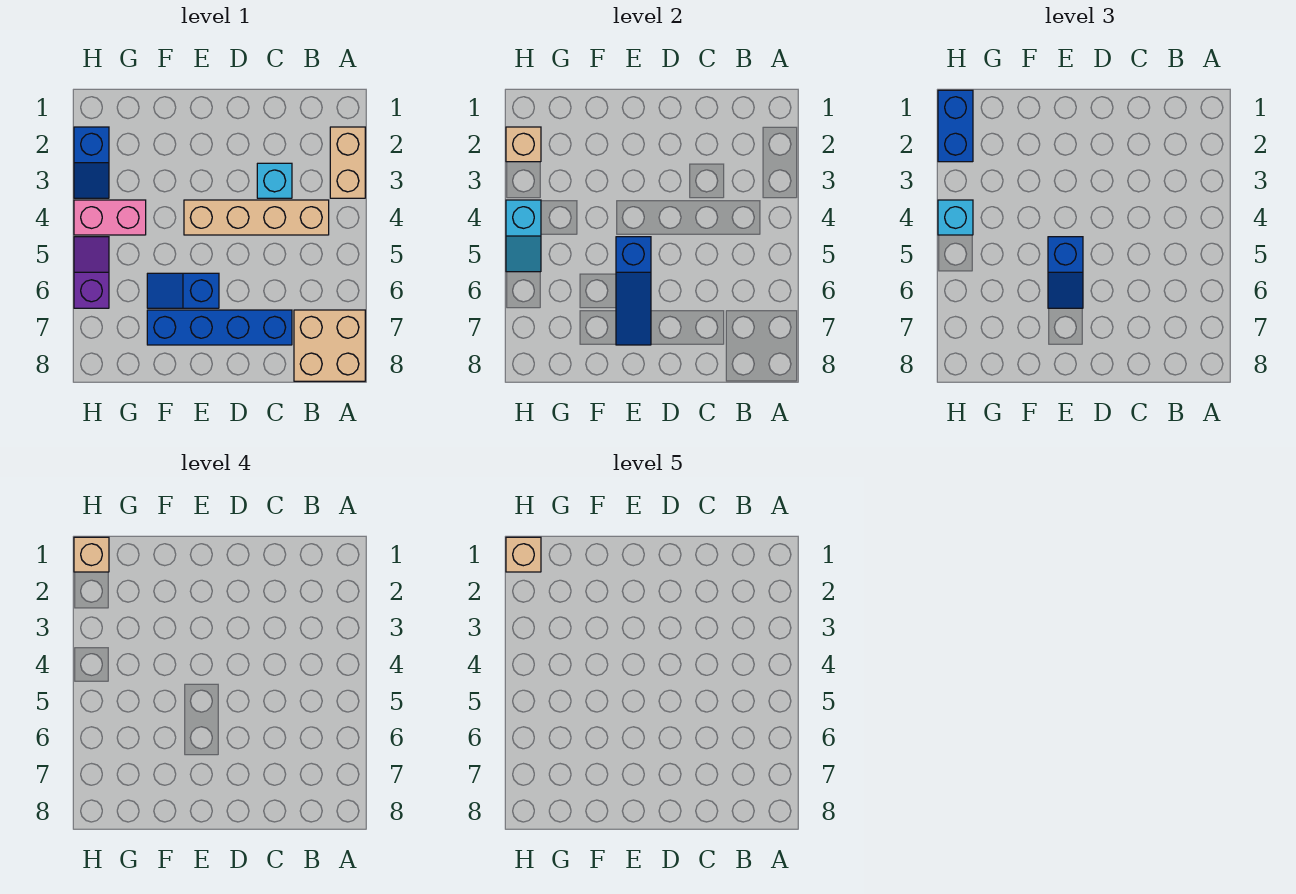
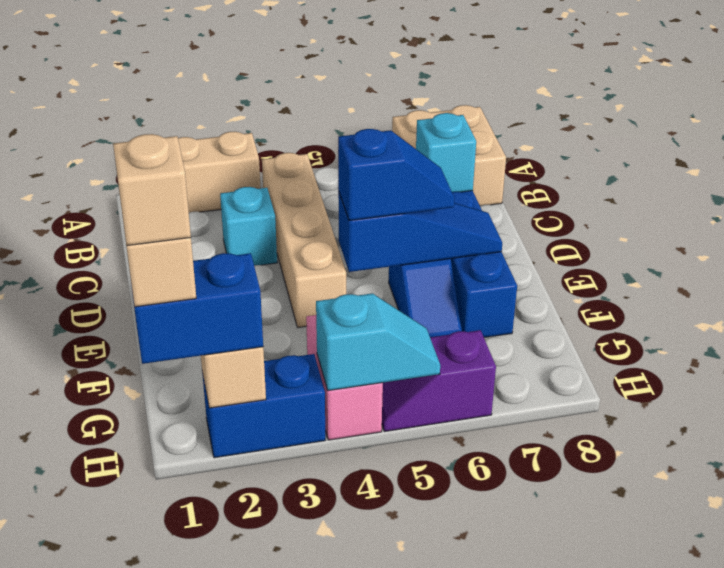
blue 1x2 slope [74,127,109,198] -> blue 1x2 brick [202,354,325,458]
cyan 1x1 brick [938,200,973,235] -> cyan 1x1 brick moved to [416,113,476,192]

